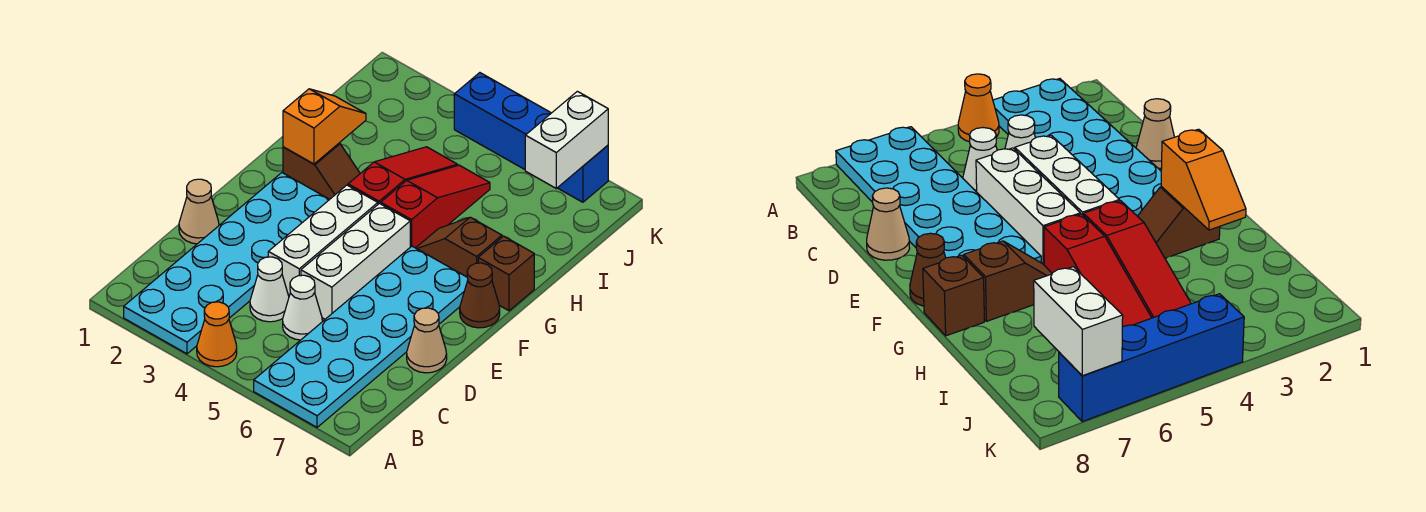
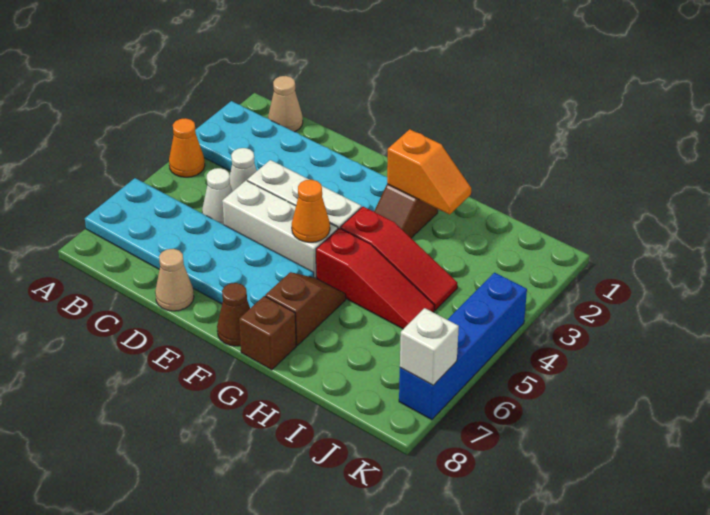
tan 1x1 cone [179,179,219,244] -> tan 1x1 cone moved to [268,76,303,132]
none -> orange 1x1 cone [292,180,330,242]
white 1x2 brick [525,91,608,188] -> white 1x1 brick [400,308,459,385]

